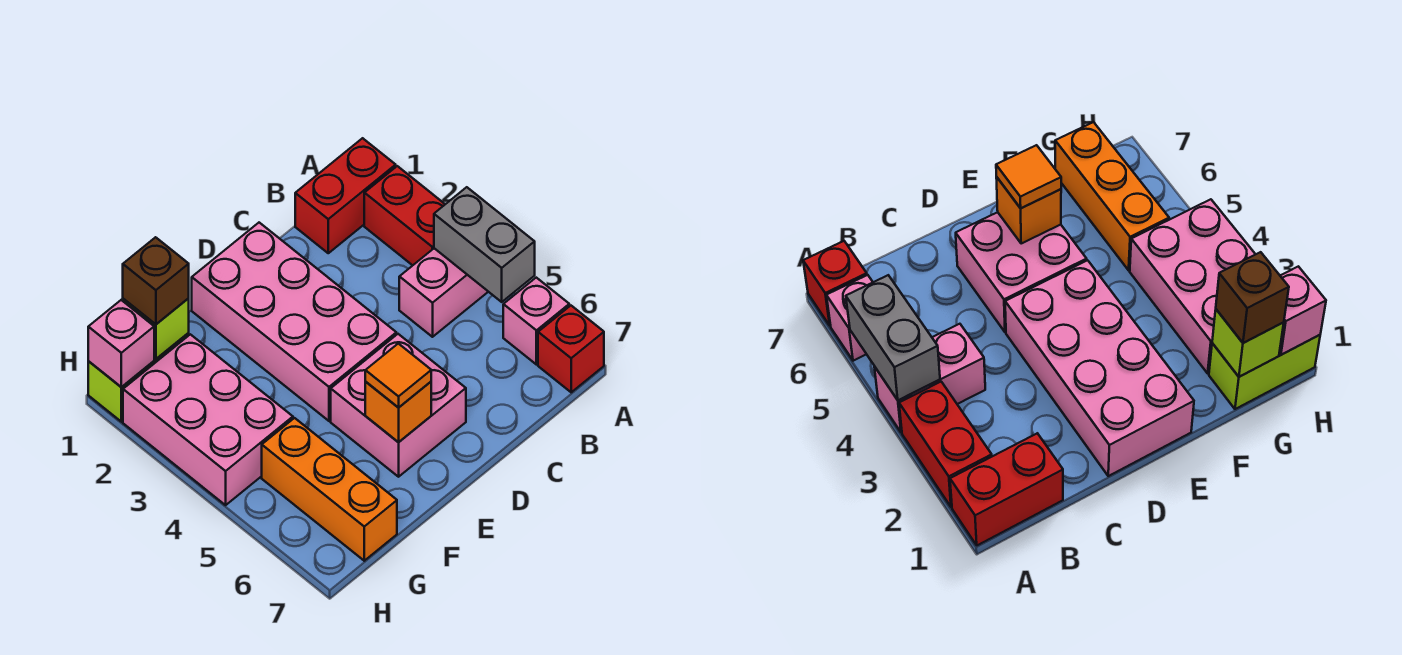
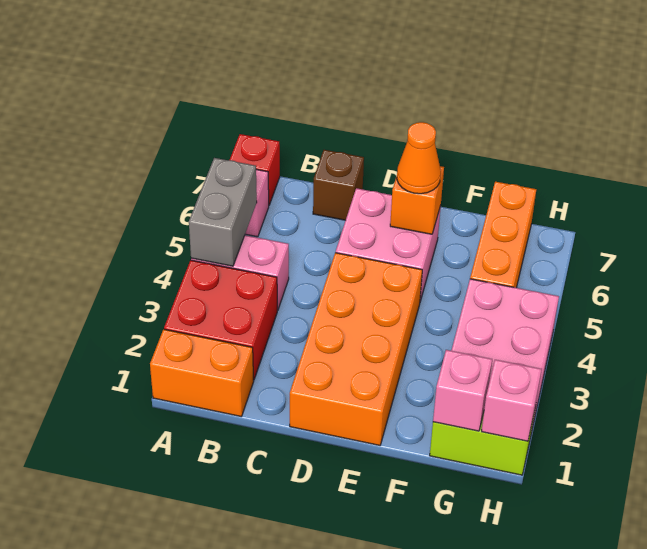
red 1x2 brick [295,138,396,253] -> orange 1x2 brick [150,329,254,416]
red 1x2 brick [364,166,445,265] -> red 2x2 brick [164,260,277,380]
pink 2x4 brick [192,223,396,421] -> orange 2x4 brick [290,253,422,445]
orange 1x1 tile [365,344,431,408] -> orange 1x1 cone [397,122,441,194]
lime 1x1 brick [123,298,189,359] -> pink 1x1 brick [433,350,492,431]
brown 1x1 brick [123,237,189,324] -> brown 1x1 brick moved to [313,150,364,220]

